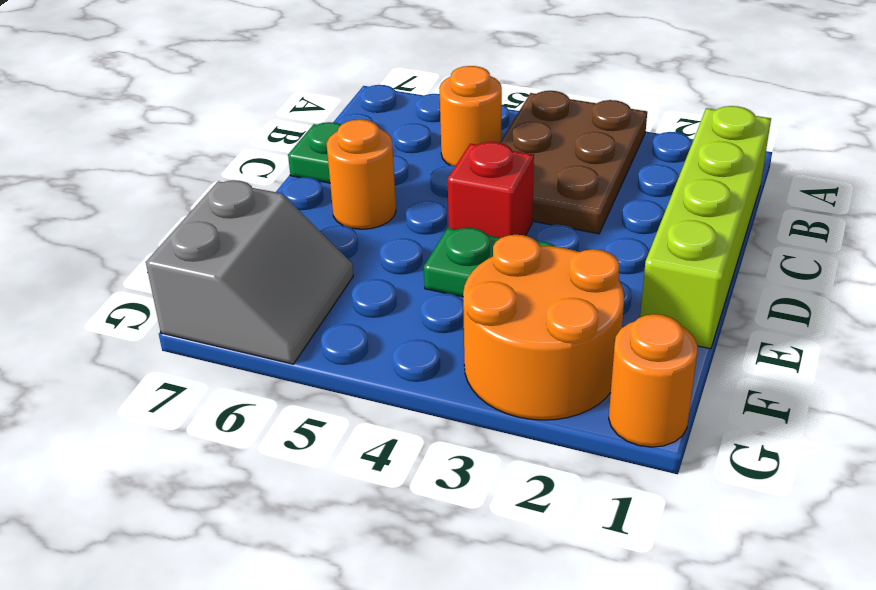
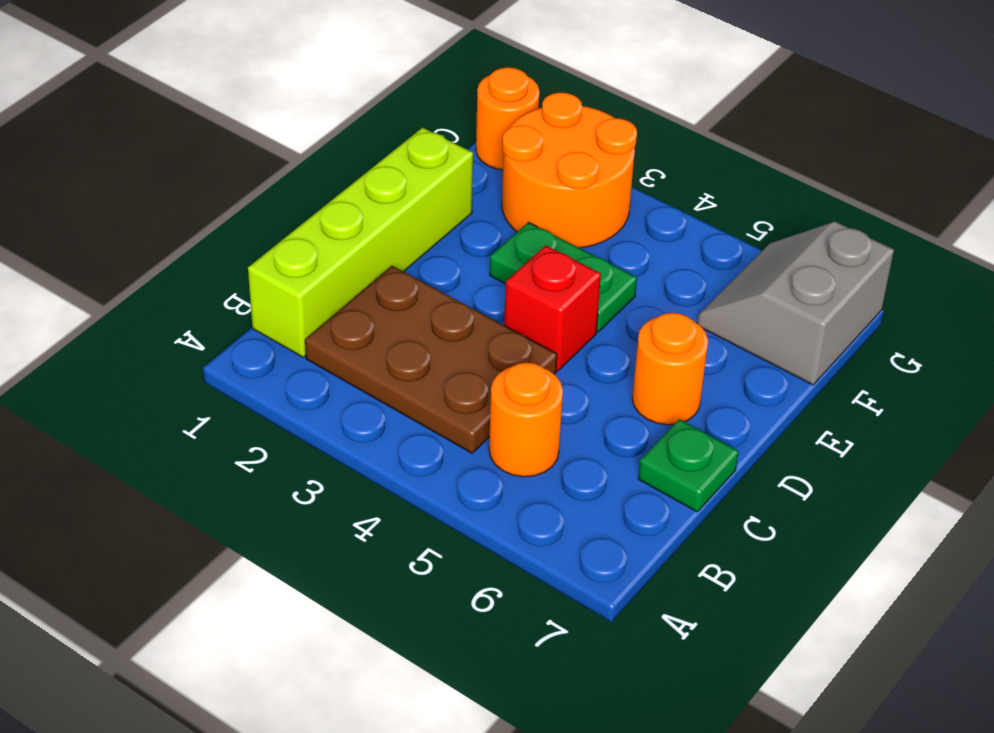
brown 2x3 plate [500,91,647,234] -> brown 2x3 plate turned to [305,266,557,453]

